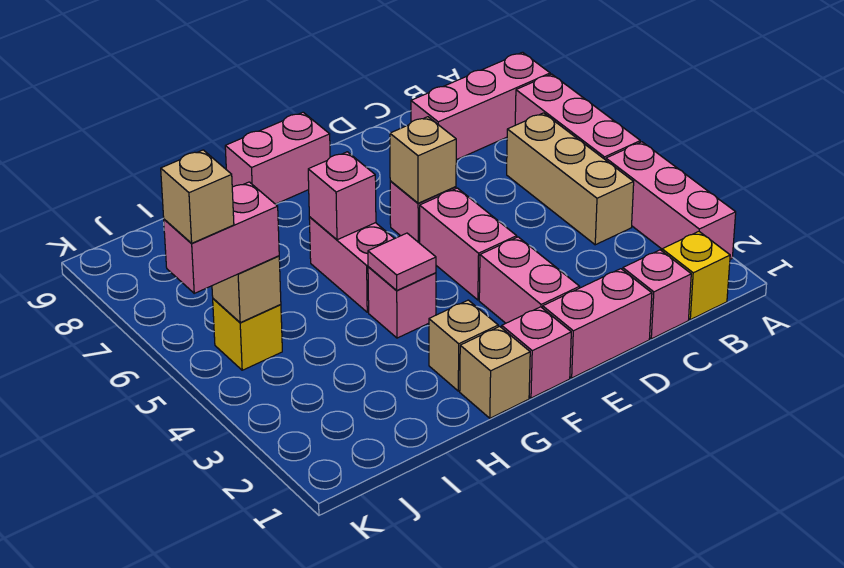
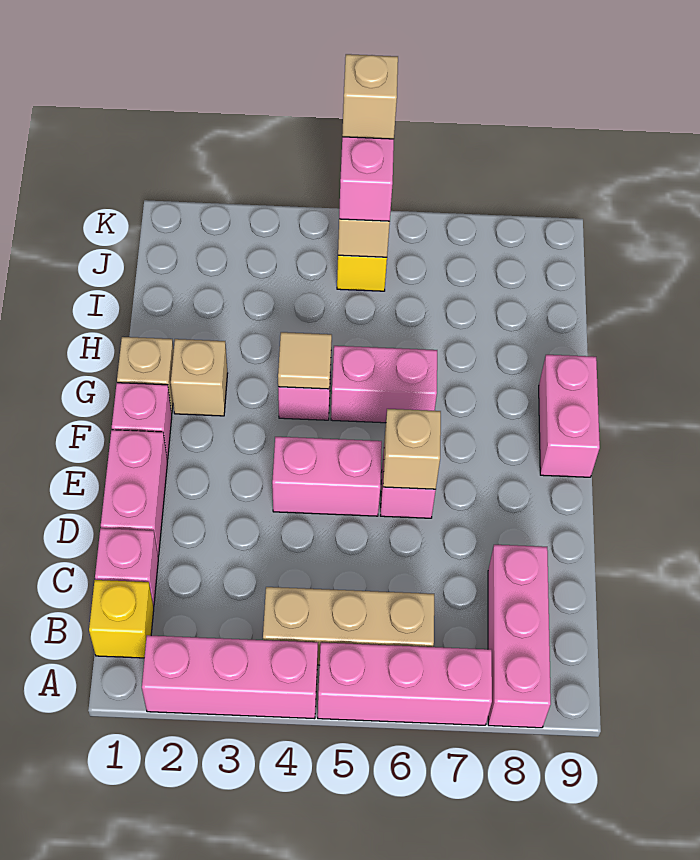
pink 1x2 brick [479,237,580,323] -> none
pink 1x1 tile [368,233,436,291] -> tan 1x1 tile [278,332,332,389]
pink 1x1 brick [308,152,376,240] -> none

